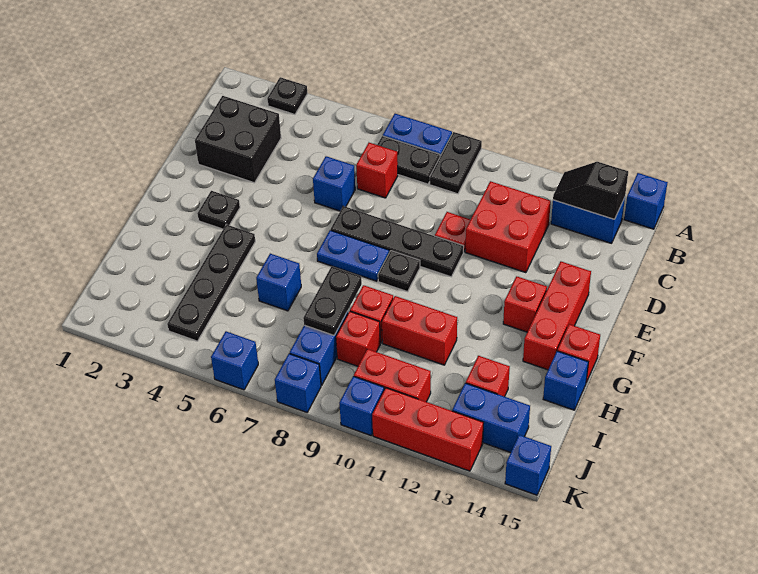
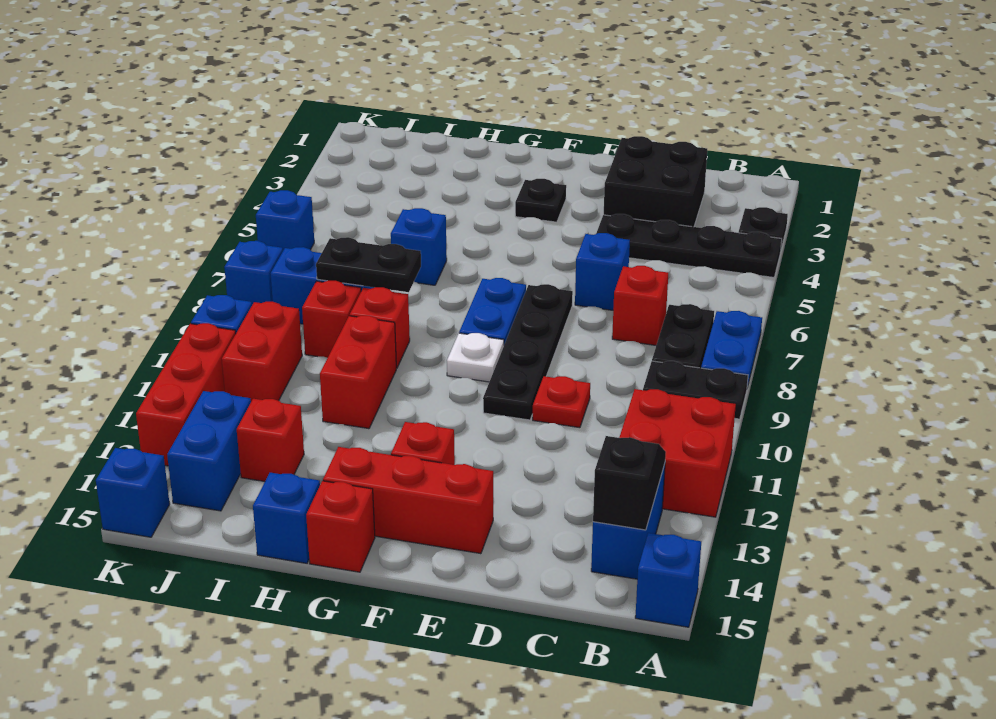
red 2x2 brick [465,181,551,273] -> red 2x2 brick moved to [619,389,736,517]
black 1x1 plate [378,251,420,292] -> white 1x1 plate [447,333,504,382]
black 1x4 plate [167,224,255,341] -> black 1x4 plate moved to [596,214,782,277]

